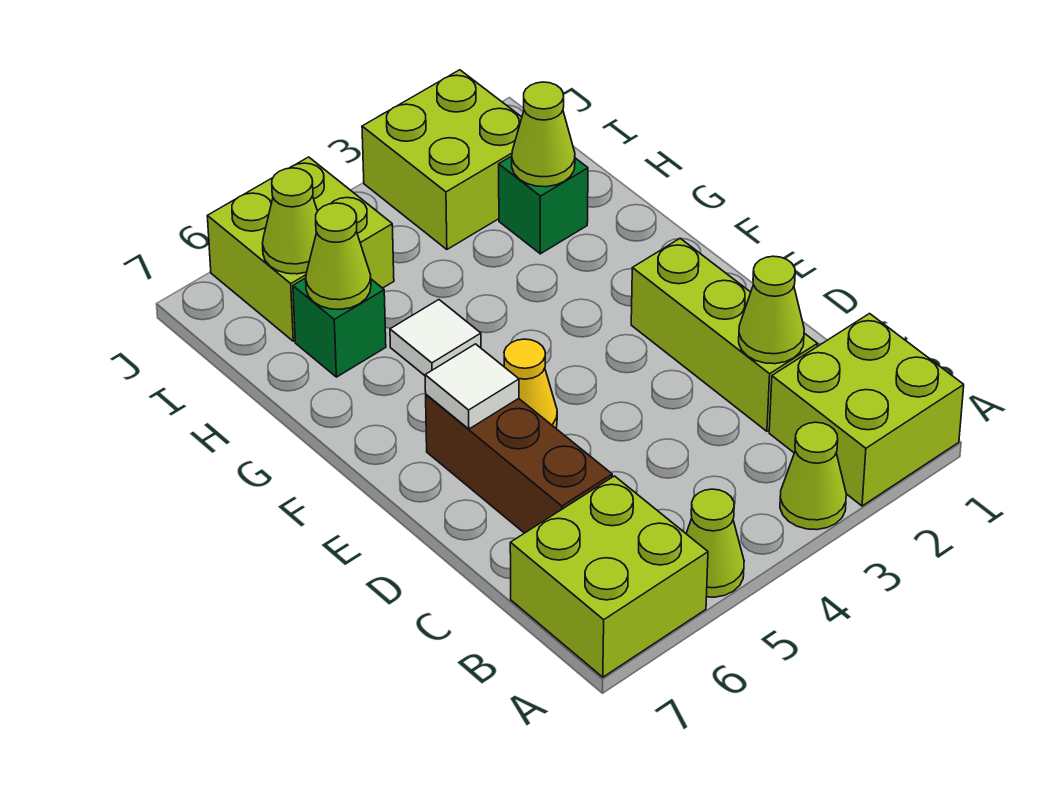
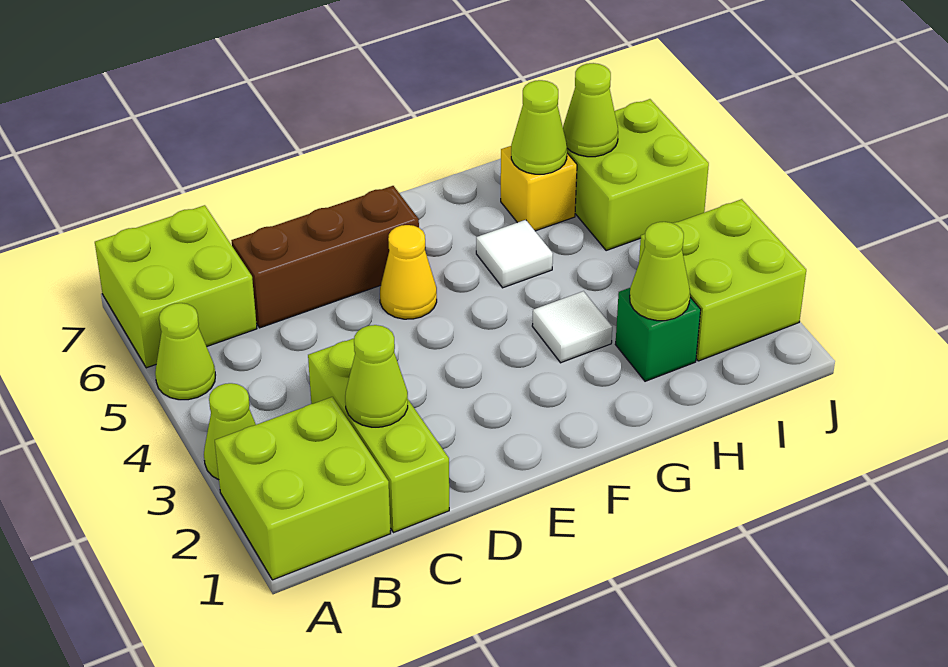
lime 1x3 brick [631,238,818,431] -> lime 1x3 brick turned to [308,338,449,533]
white 1x1 tile [425,344,519,429] -> white 1x1 tile moved to [532,291,612,363]
green 1x1 brick [293,278,386,377] -> yellow 1x1 brick [501,146,577,231]

